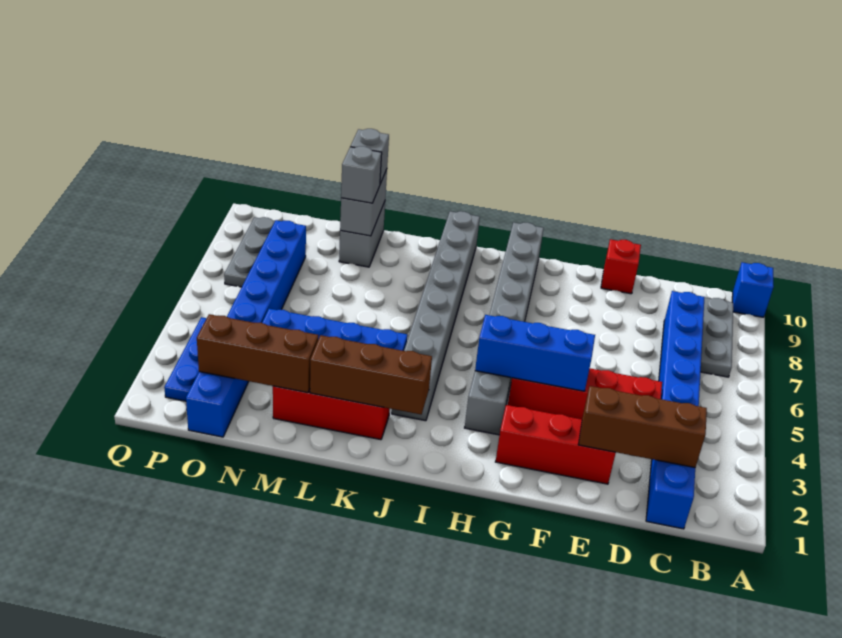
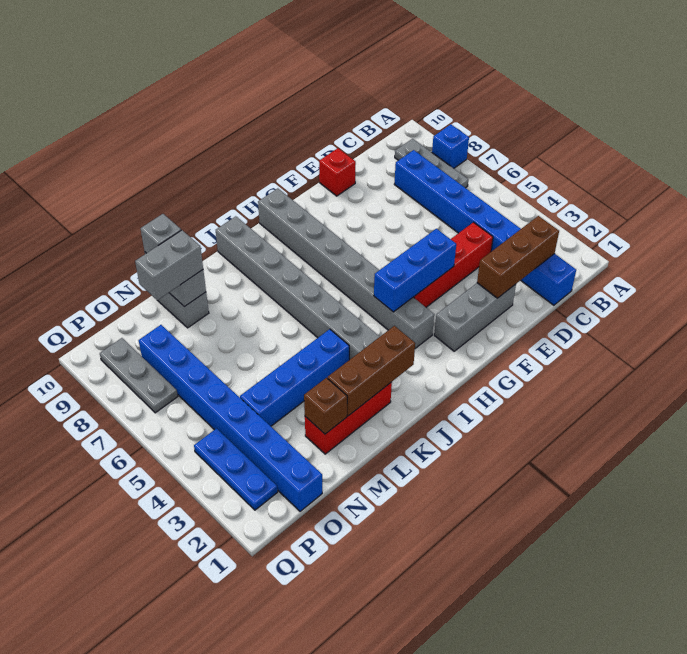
blue 1x1 brick [732,262,774,317] -> blue 1x1 brick moved to [432,124,469,168]
red 1x3 brick [496,405,616,484] -> grey 1x3 brick [434,283,516,351]
brown 1x3 brick [197,314,318,393] -> brown 1x1 brick [304,378,347,434]
grey 1x1 brick [341,146,382,203] -> grey 1x2 brick [135,230,203,300]

